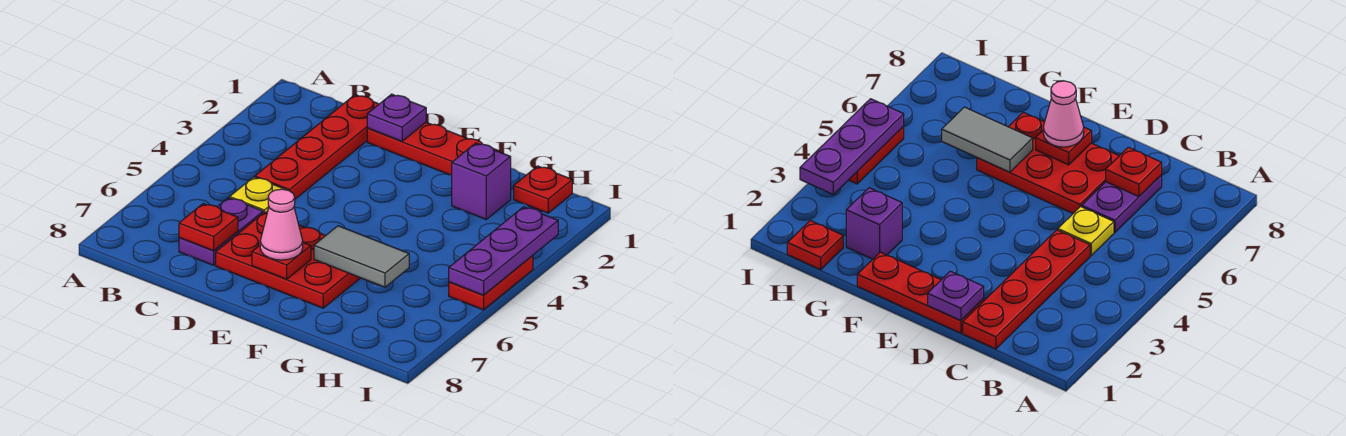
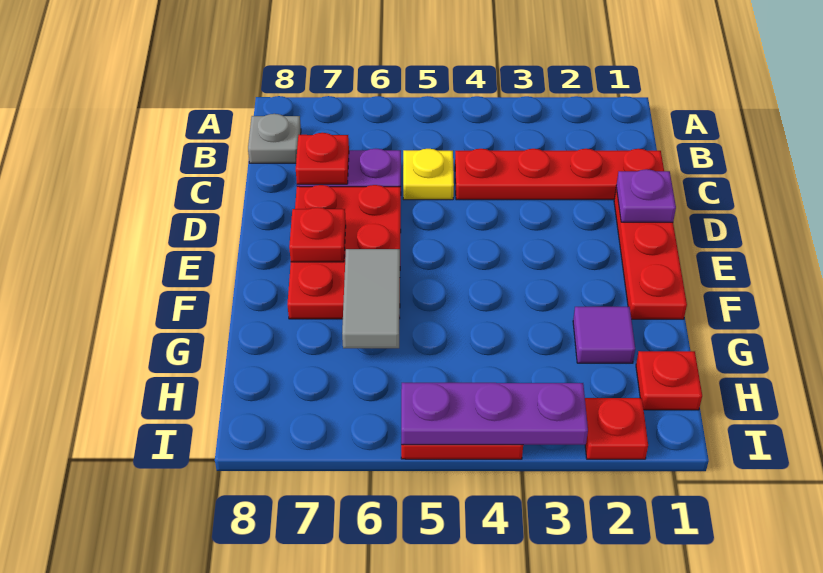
none -> grey 1x1 plate [248,114,301,163]
pink 1x1 cone [260,189,303,260] -> none
purple 1x1 brick [452,143,511,219] -> purple 1x1 tile [573,307,635,363]
none -> red 1x1 plate [585,398,648,459]

